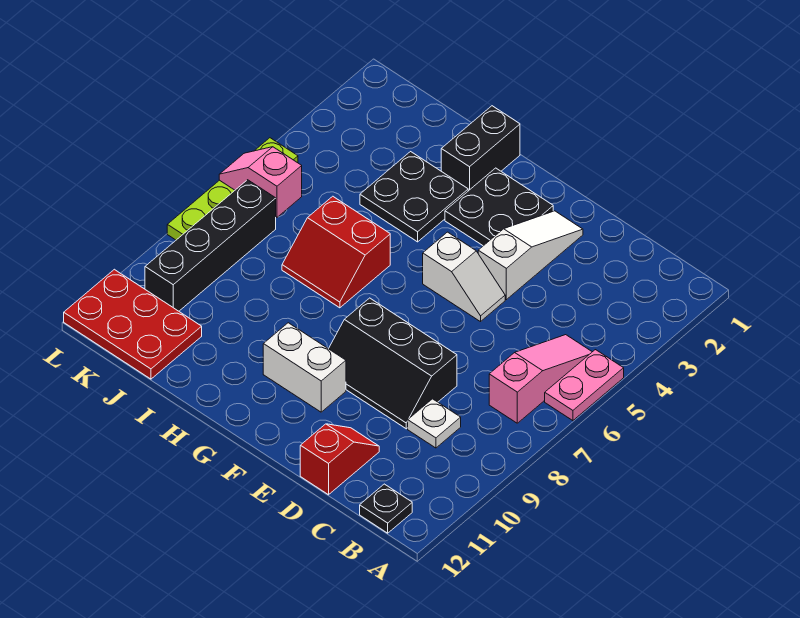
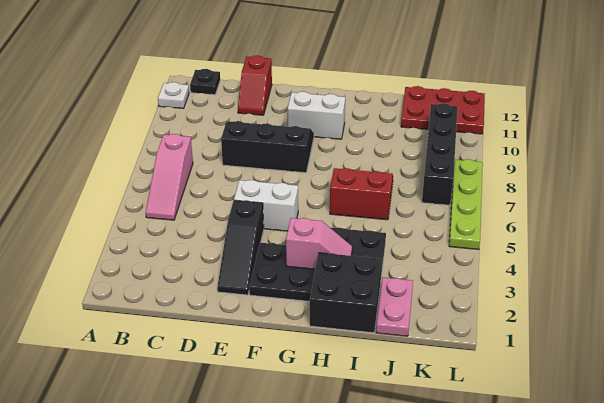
pink 1x2 plate [545,350,624,421] -> pink 1x2 plate moved to [376,277,413,336]
white 1x1 plate [408,399,461,448] -> white 1x1 plate moved to [158,82,189,109]
white 1x3 slope [478,211,583,300] -> black 1x3 slope [217,200,264,295]
white 1x2 slope [423,232,505,322] -> white 1x2 brick [234,180,298,231]
black 1x2 brick [441,106,520,191] -> black 2x2 brick [310,253,382,333]
pink 1x2 slope [219,147,302,217] -> pink 1x2 slope moved to [286,218,352,269]

